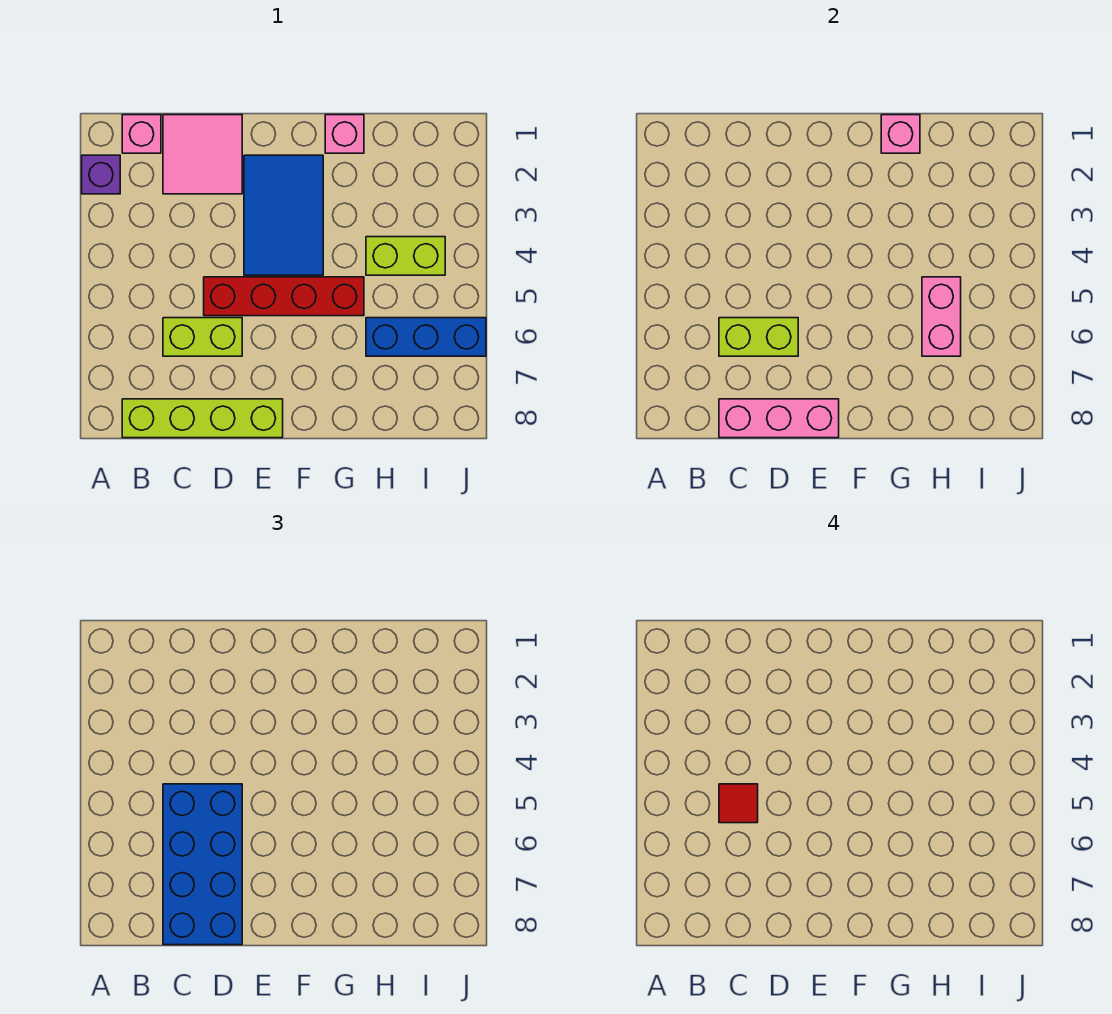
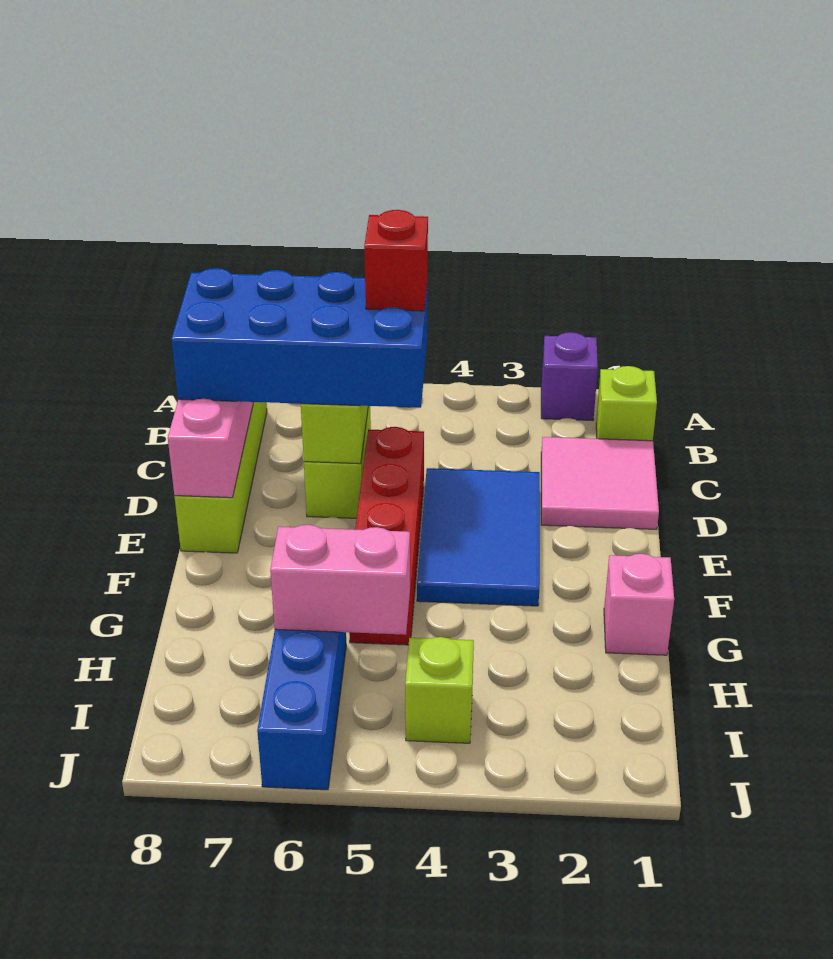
pink 1x1 brick [122,115,161,153] -> lime 1x1 brick [596,366,657,441]
red 1x1 tile [719,784,758,823] -> red 1x1 brick [364,210,428,311]
blue 2x3 tile [244,155,323,275] -> blue 2x3 tile turned to [417,468,540,606]
pink 1x1 brick [881,115,920,153] -> none
lime 1x2 brick [366,237,445,275] -> lime 1x1 brick [405,637,474,743]

